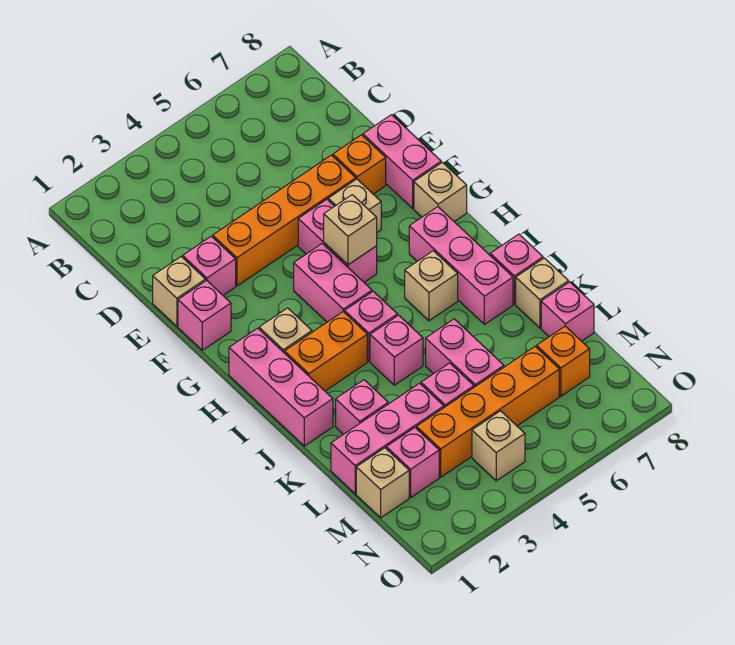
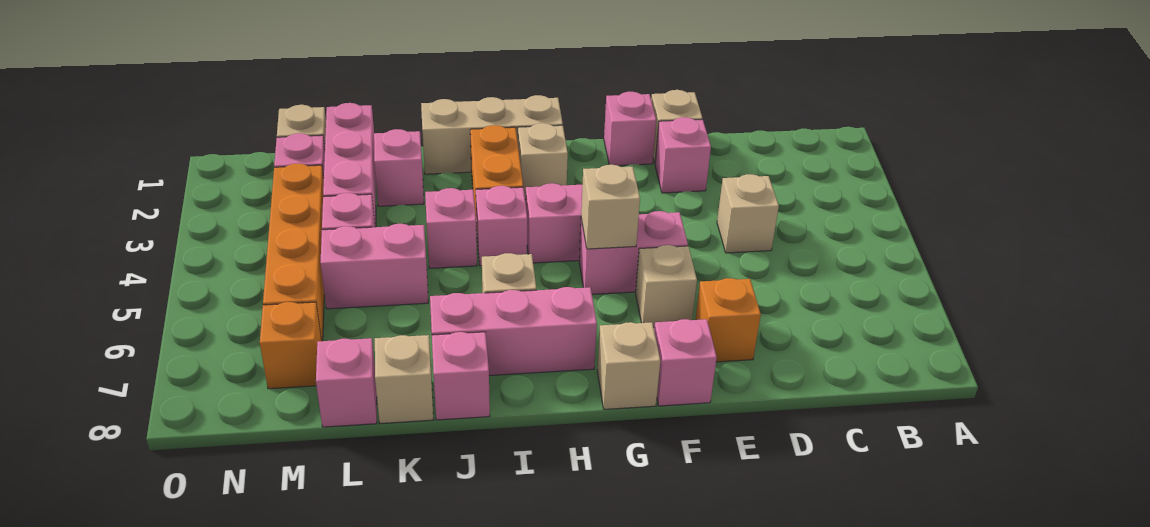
orange 1x4 brick [213,155,356,286] -> none
pink 1x2 brick [363,115,441,208] -> pink 1x1 brick [654,319,717,406]
pink 1x3 brick [229,328,333,446] -> tan 1x3 brick [421,95,563,174]
tan 1x1 brick [472,411,525,481] -> tan 1x1 brick moved to [717,174,779,253]

